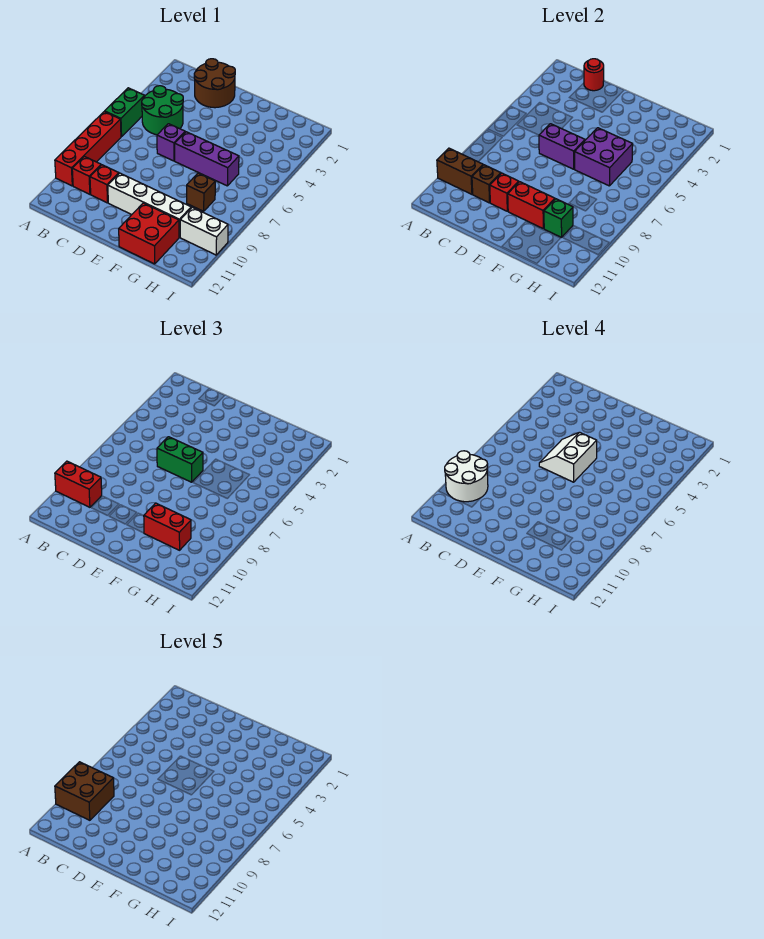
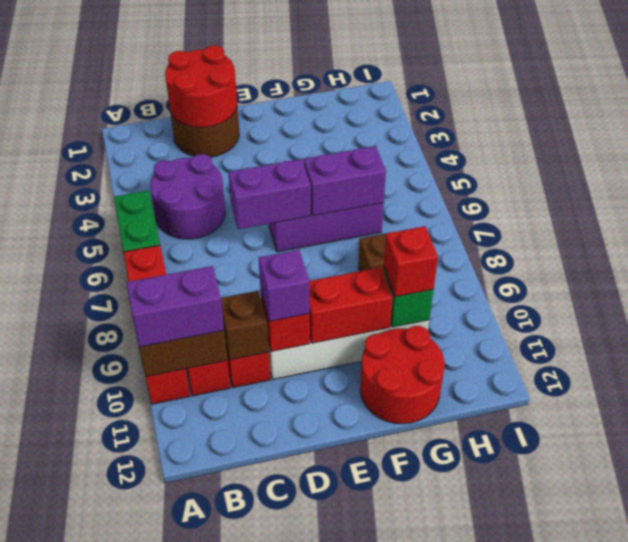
white 2x2 round brick [445,451,488,502] -> none
brown 2x2 brick [55,762,114,820] -> none
red 1x2 brick [55,461,102,507] -> purple 1x2 brick [126,266,224,347]
green 2x2 round brick [142,86,183,135] -> purple 2x2 round brick [150,154,225,239]
red 1x1 round brick [584,59,604,91] -> red 2x2 round brick [165,46,237,127]
white 2x2 slope [539,432,597,482] -> none
purple 1x1 brick [157,124,185,161] -> purple 1x1 brick moved to [259,250,310,322]
green 1x2 brick [157,437,203,482] -> none
purple 2x2 brick [574,128,633,186] -> purple 1x2 brick [304,146,386,216]
red 1x2 brick [144,503,191,550] -> red 1x1 brick [383,226,438,297]
red 2x2 brick [119,203,179,264] -> red 2x2 round brick [360,326,445,424]
white 1x2 brick [180,207,228,255] -> none

